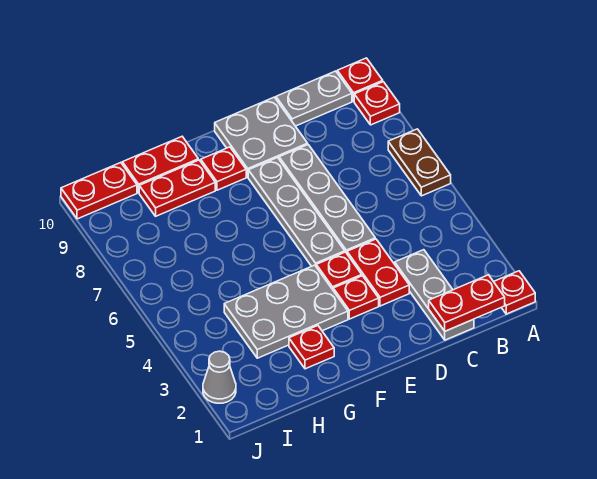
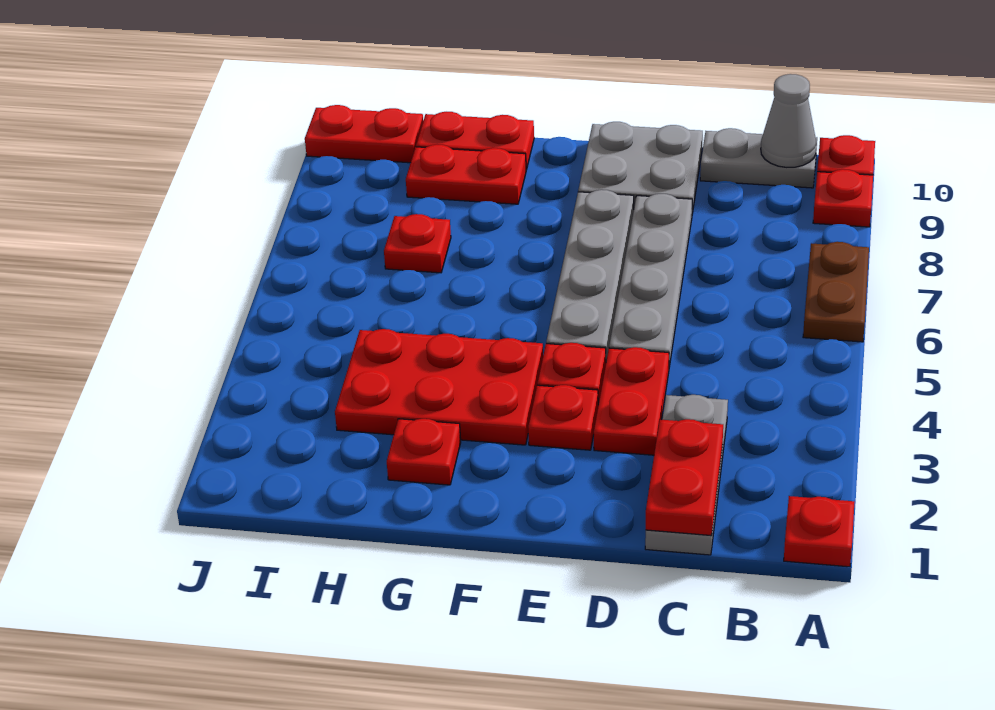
red 1x2 plate [429,275,505,331] -> red 1x2 plate turned to [646,419,723,536]
grey 2x3 plate [224,265,348,358] -> red 2x3 plate [335,329,543,445]
red 1x1 plate [201,147,246,190] -> red 1x1 plate moved to [384,214,451,273]
grey 1x1 cone [203,351,236,403] -> grey 1x1 cone moved to [761,74,817,167]

